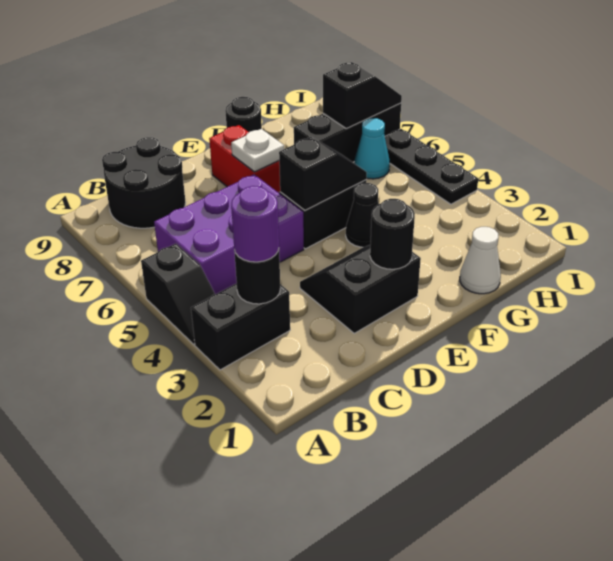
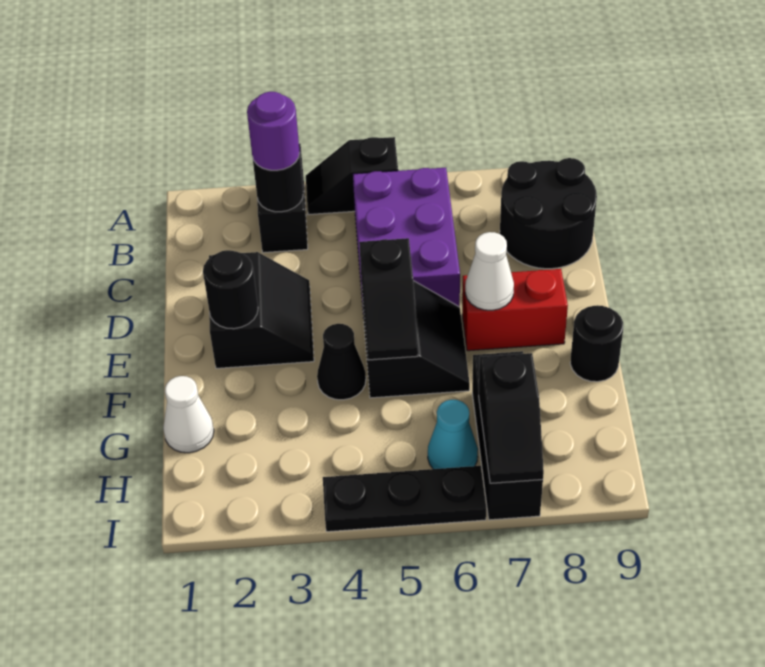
white 1x1 plate [231,129,284,172] -> white 1x1 cone [465,232,514,310]

